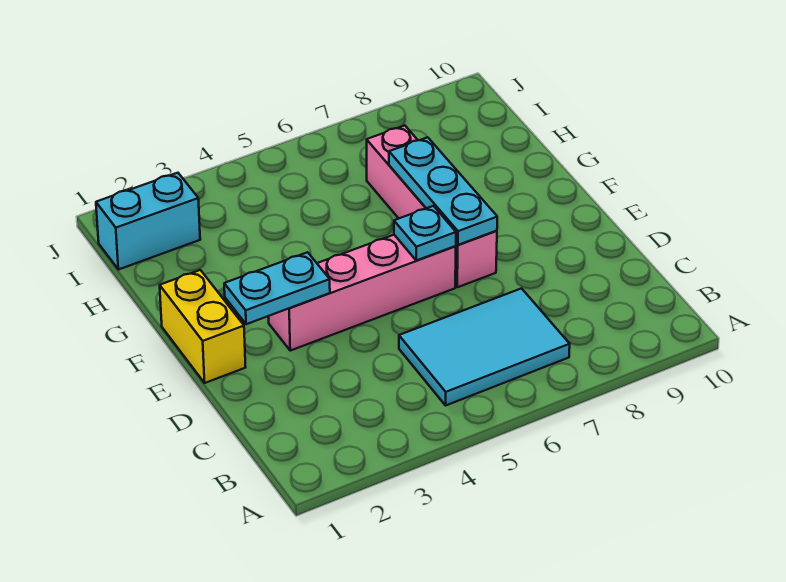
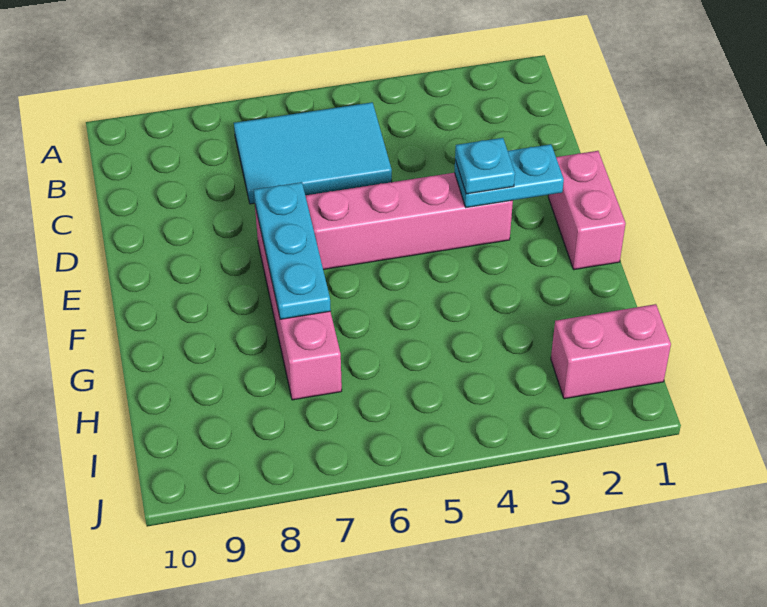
yellow 1x2 brick [160,270,246,383] -> pink 1x2 brick [548,151,626,270]
cyan 1x1 plate [394,206,456,260] -> cyan 1x1 plate moved to [455,138,515,194]
cyan 1x2 brick [96,173,200,270] -> pink 1x2 brick [551,304,671,399]

